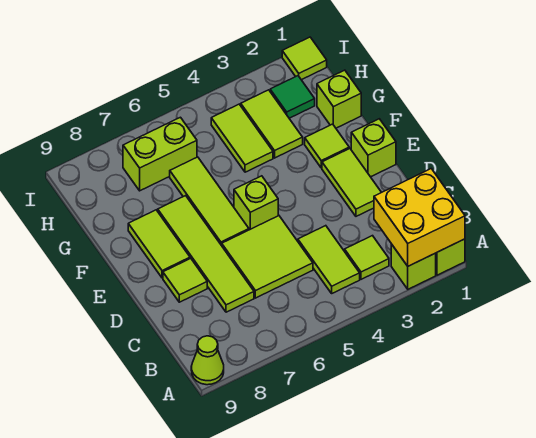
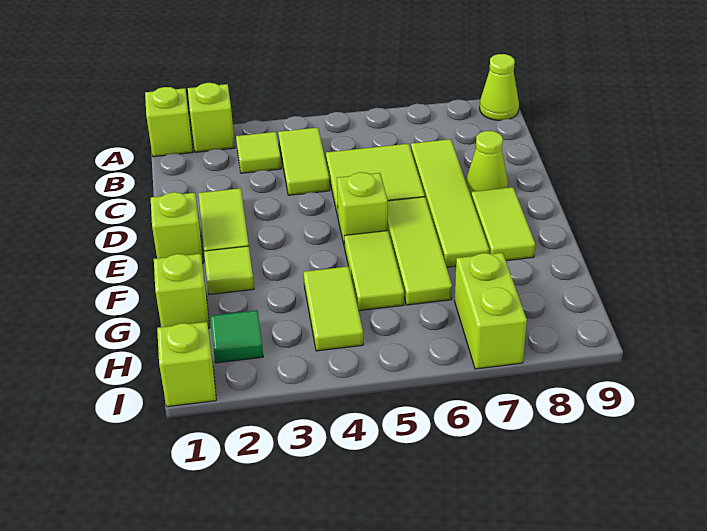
yellow 2x2 brick [374,169,465,266] -> none
lime 1x1 tile [163,258,207,302] -> lime 1x1 cone [466,131,508,195]
lime 1x2 tile [241,90,303,158] -> lime 1x2 tile moved to [344,231,404,311]
lime 1x2 brick [123,117,197,191] -> lime 1x2 brick turned to [455,253,527,369]
lime 1x1 tile [282,37,327,80] -> lime 1x1 brick [157,322,216,407]

